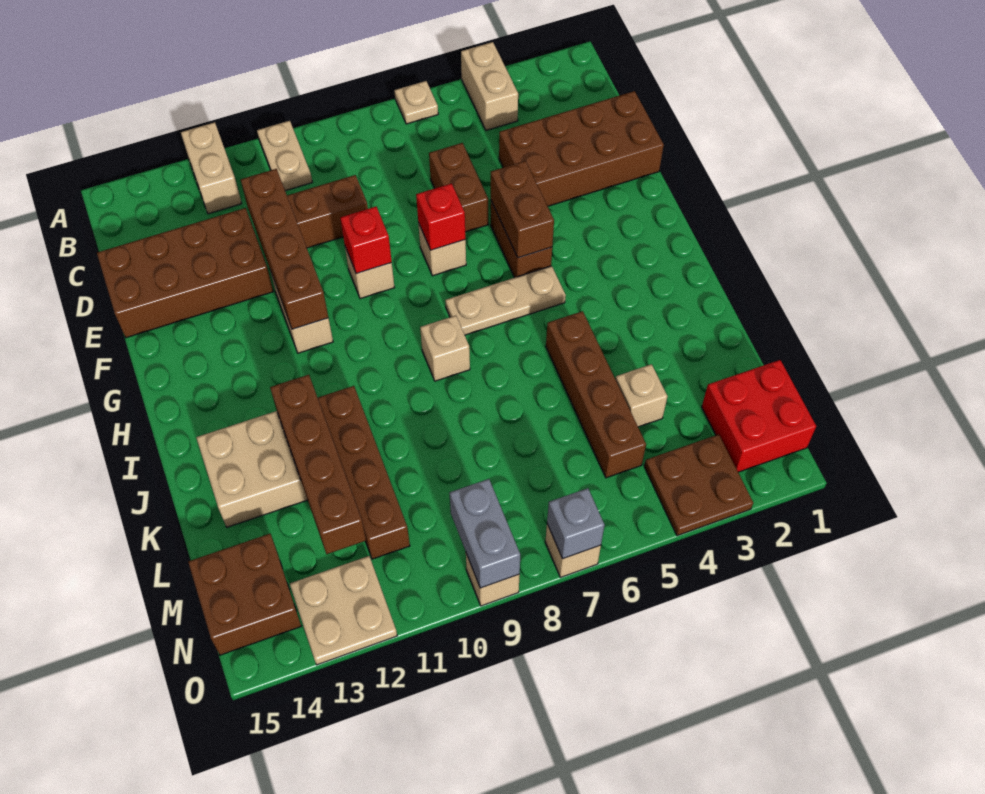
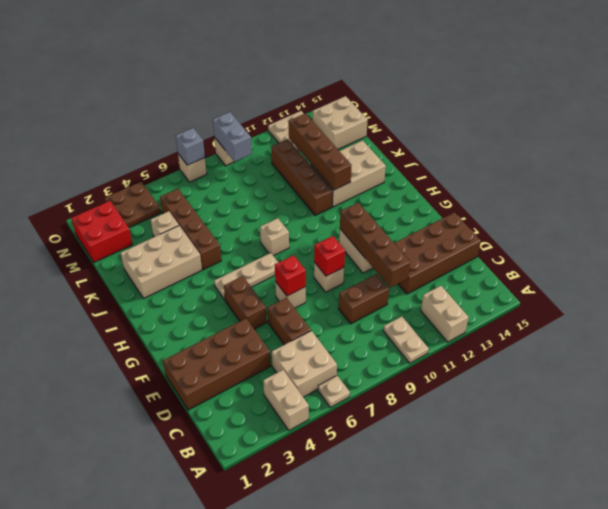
none -> tan 2x2 brick [272,331,337,397]
brown 1x2 brick [491,161,554,258] -> none
none -> tan 2x3 brick [121,226,202,298]
brown 2x2 brick [188,534,301,655] -> tan 2x2 brick [313,96,367,149]

